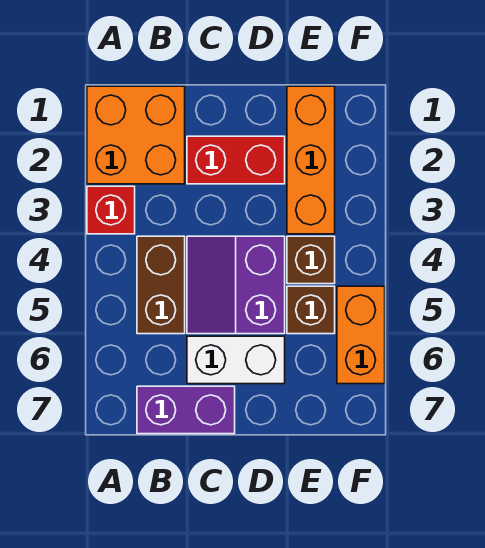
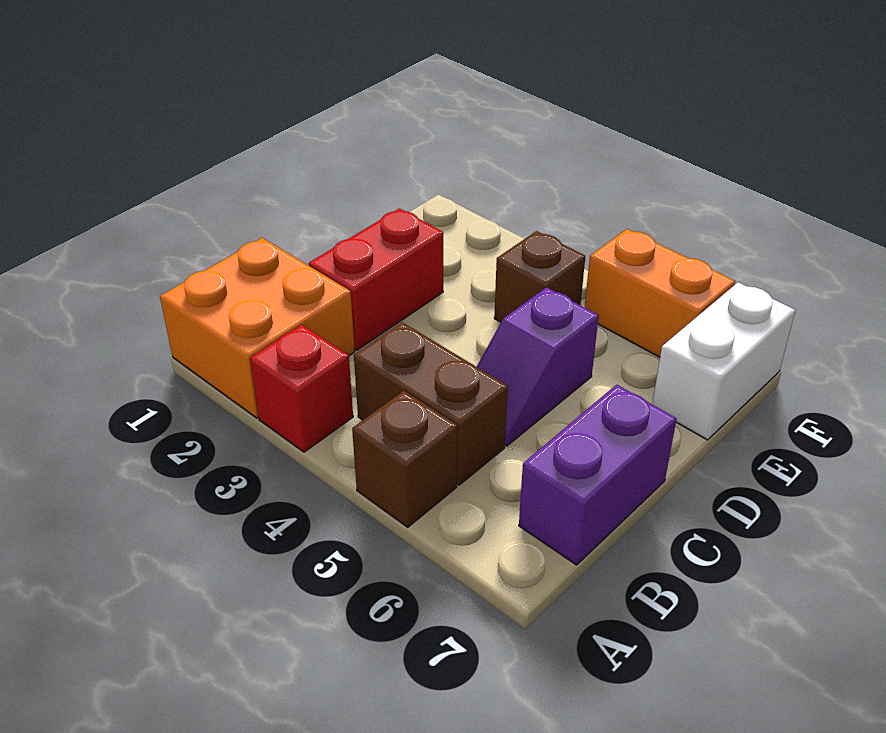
purple 2x2 slope [187,236,285,334] -> purple 1x2 slope [477,287,599,446]
white 1x2 brick [187,336,285,384] -> white 1x2 brick moved to [652,282,795,440]
orange 1x3 brick [287,86,335,234] -> none
brown 1x1 brick [287,286,335,334] -> brown 1x1 brick moved to [352,391,457,527]

